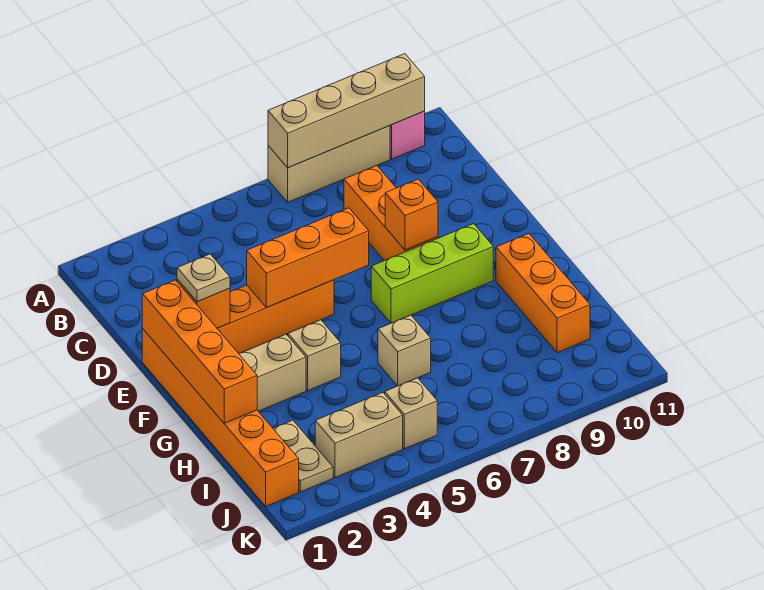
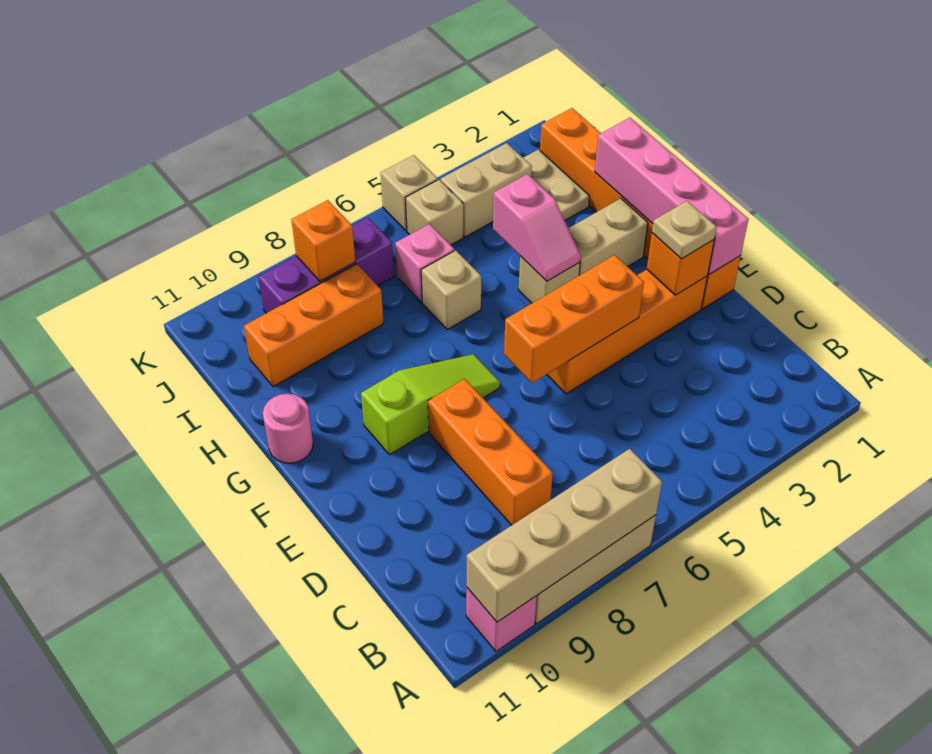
orange 1x4 brick [142,280,257,423] -> pink 1x4 brick [595,118,748,274]
orange 1x1 brick [385,179,438,250] -> orange 1x1 brick moved to [291,200,355,281]
lime 1x3 brick [371,224,493,323] -> lime 1x3 slope [361,354,500,455]
none -> pink 1x2 slope [493,174,581,281]
orange 1x3 brick [496,234,590,353] -> orange 1x3 brick turned to [244,264,384,387]
none -> pink 1x1 round brick [263,394,313,463]
none -> pink 1x1 brick [395,224,454,302]
none -> purple 1x3 brick [258,218,394,313]
none -> tan 1x1 brick [381,155,438,231]

